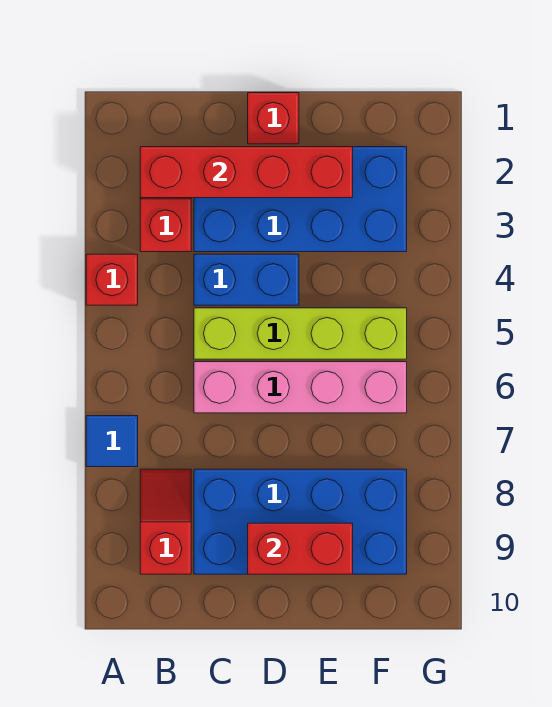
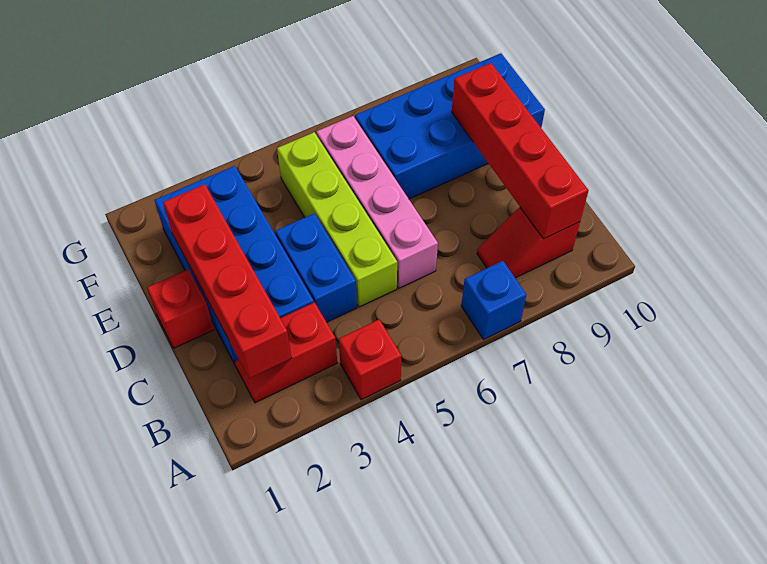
blue 1x1 tile [86,416,138,467] -> blue 1x1 brick [461,261,526,340]
blue 2x4 brick [194,469,407,574] -> blue 2x4 brick turned to [355,53,545,199]
red 1x2 brick [248,523,353,574] -> red 1x4 brick [452,63,589,239]

